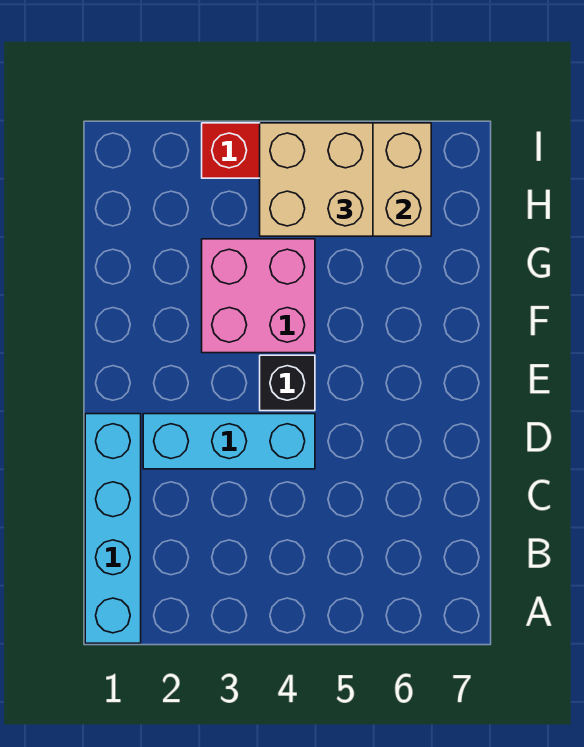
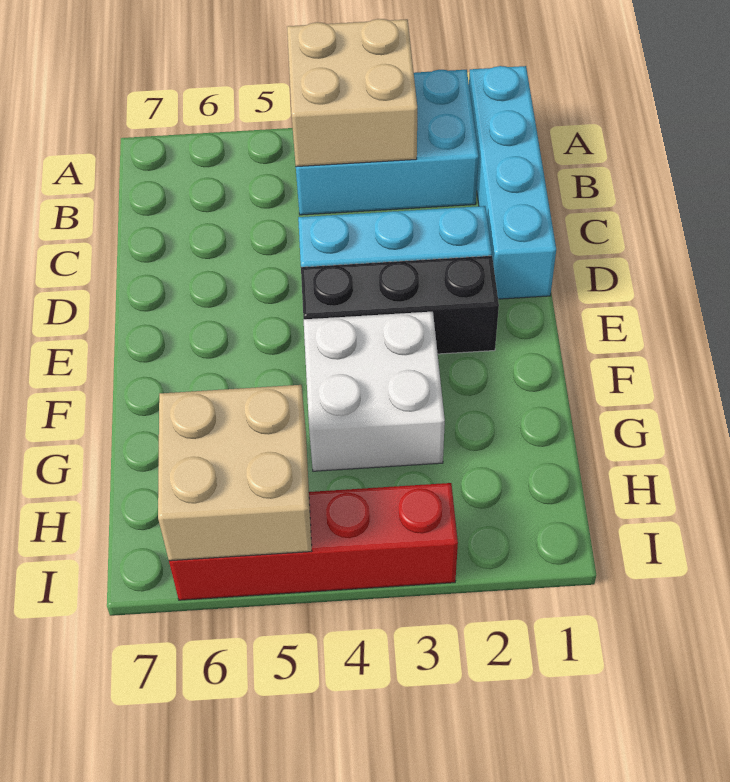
none -> cyan 2x3 brick [296,70,479,215]
black 1x1 brick [260,355,315,411] -> black 1x3 brick [301,256,499,354]
pink 2x2 brick [202,239,315,353] -> white 2x2 brick [304,312,445,471]
tan 2x2 brick [260,123,373,236] -> tan 2x2 brick moved to [287,19,417,167]

